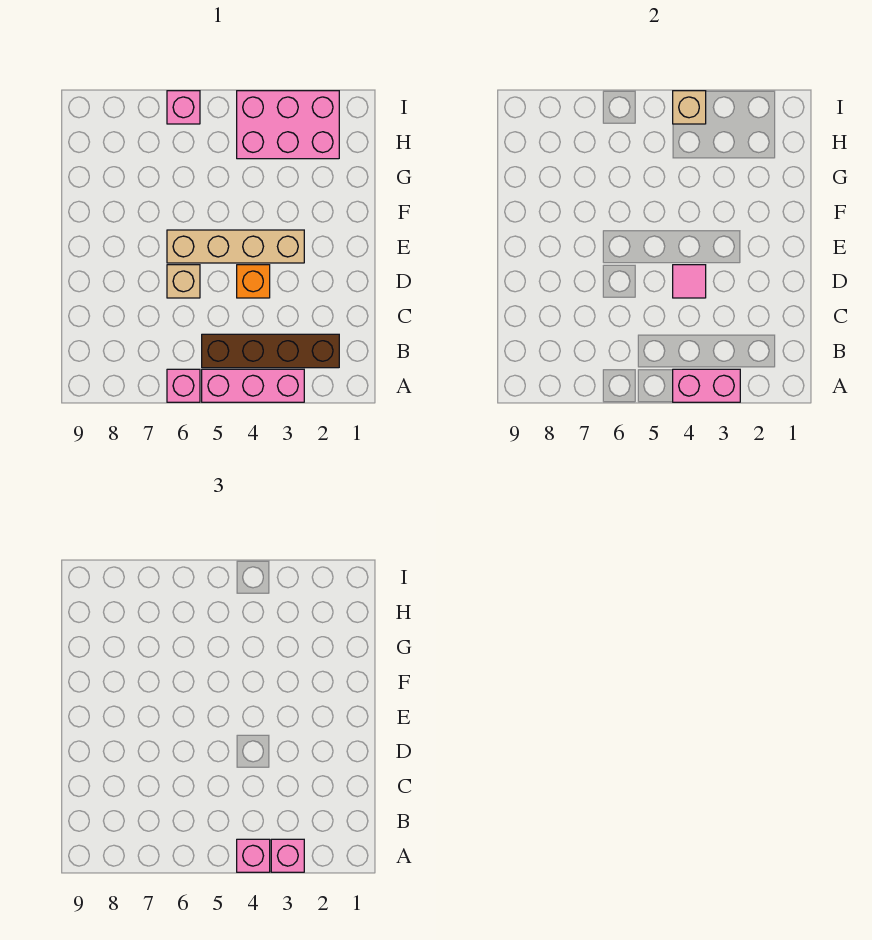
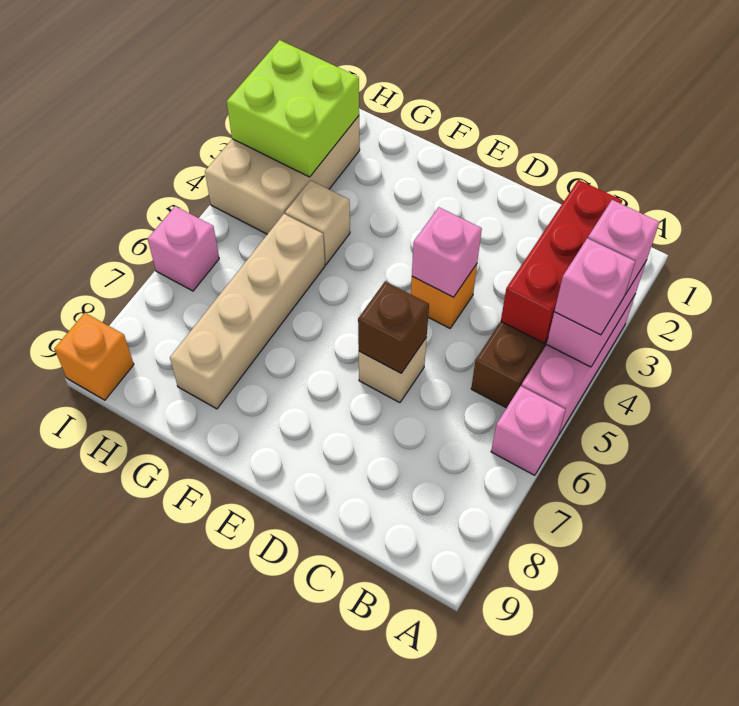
none -> red 1x3 brick [501,180,622,343]
pink 1x1 tile [673,265,706,298] -> pink 1x1 brick [412,207,482,297]
none -> brown 1x1 brick [358,281,429,373]
tan 1x4 brick [167,230,304,263] -> tan 1x4 brick moved to [170,214,325,409]
pink 2x3 brick [237,91,339,159] -> tan 2x3 brick [205,116,360,234]
none -> lime 2x2 brick [227,40,359,177]
tan 1x1 brick [673,91,706,124] -> tan 1x1 brick moved to [285,180,350,264]
none -> orange 1x1 brick [54,313,134,400]

